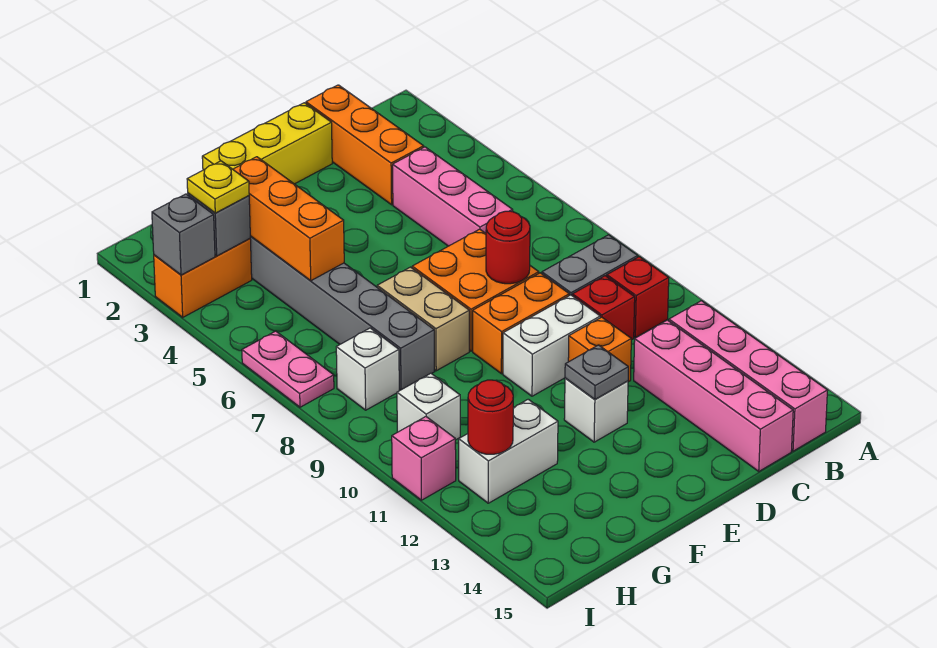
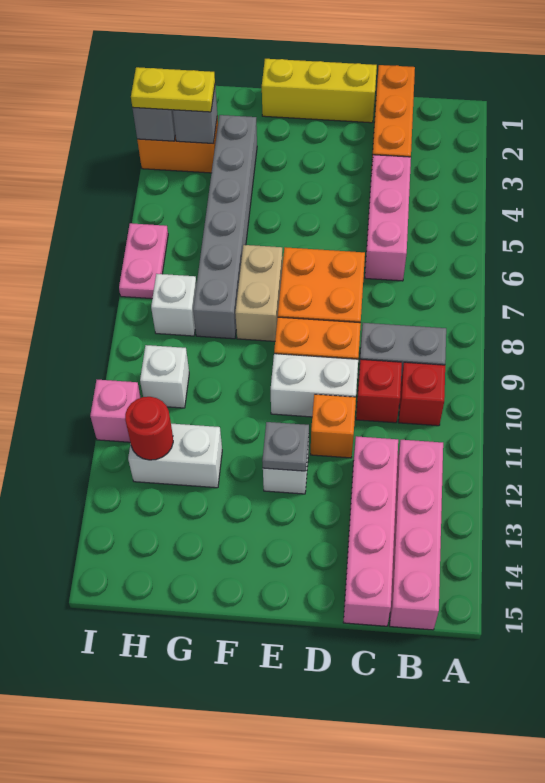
red 1x1 round brick [486,211,530,284] -> none
orange 1x3 brick [233,157,344,281] -> none
yellow 1x1 plate [187,161,249,213] -> yellow 1x2 plate [131,67,215,112]

